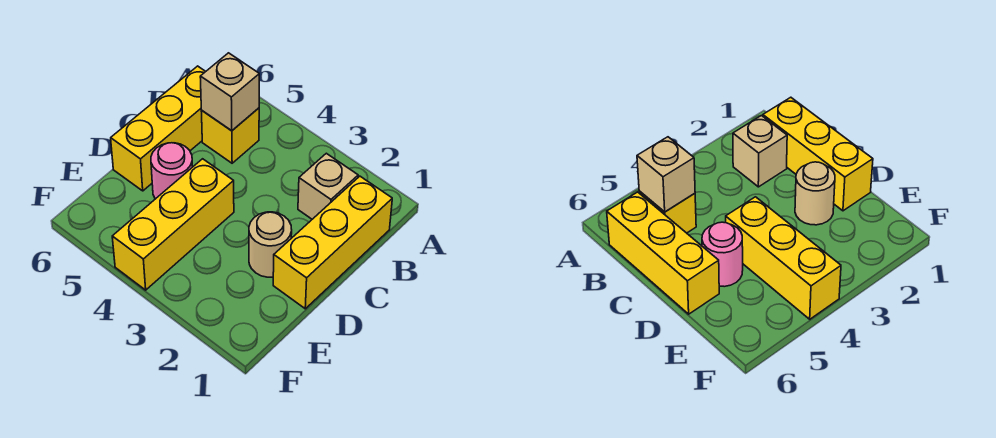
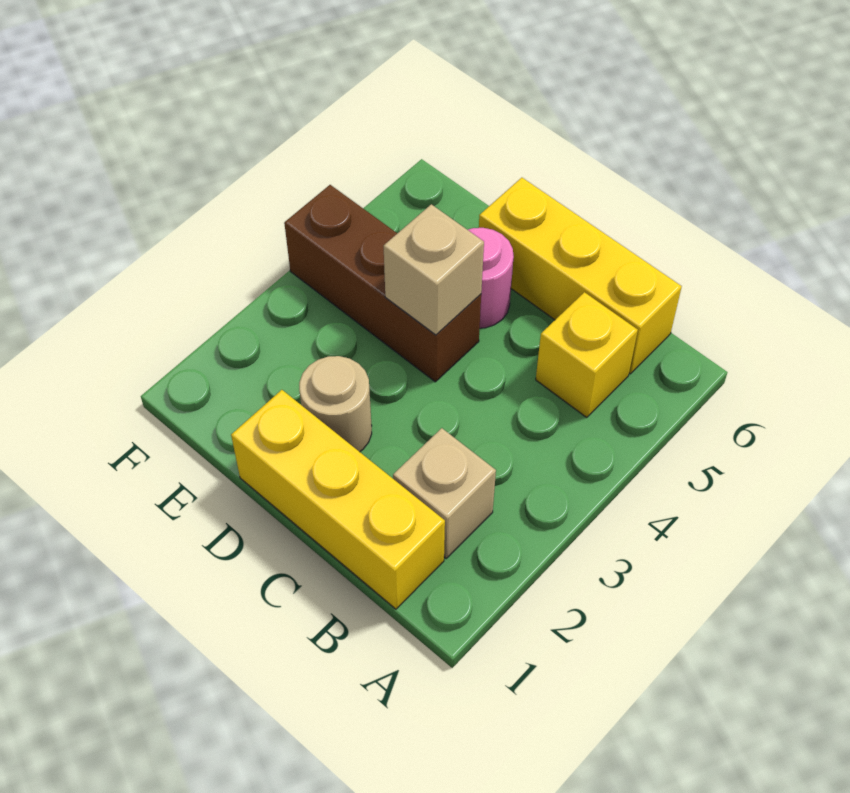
tan 1x1 brick [200,53,259,131] -> tan 1x1 brick moved to [384,204,484,335]
yellow 1x3 brick [112,159,234,290] -> brown 1x3 brick [284,185,481,382]

